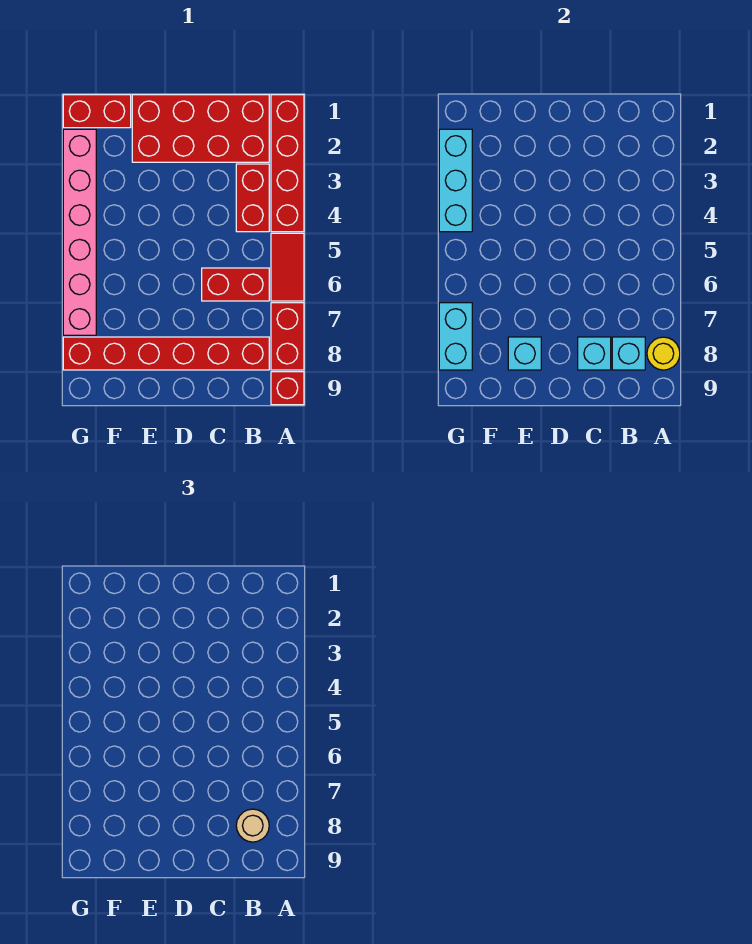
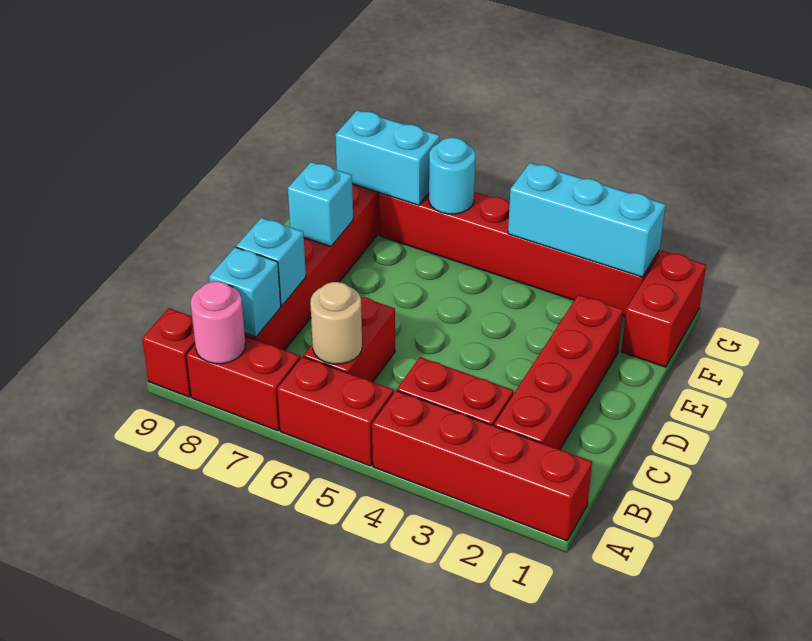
red 1x2 tile [271,233,304,301] -> red 1x2 brick [277,357,394,466]
yellow 1x1 round brick [647,337,680,370] -> pink 1x1 round brick [191,281,245,364]
red 2x4 brick [132,95,269,162] -> red 1x4 brick [494,295,623,450]
tan 1x1 round brick [236,809,269,842] -> tan 1x1 round brick moved to [310,282,362,364]
pink 1x6 brick [63,129,96,335] -> red 1x6 brick [379,192,660,317]
none -> cyan 1x1 round brick [429,138,475,214]

